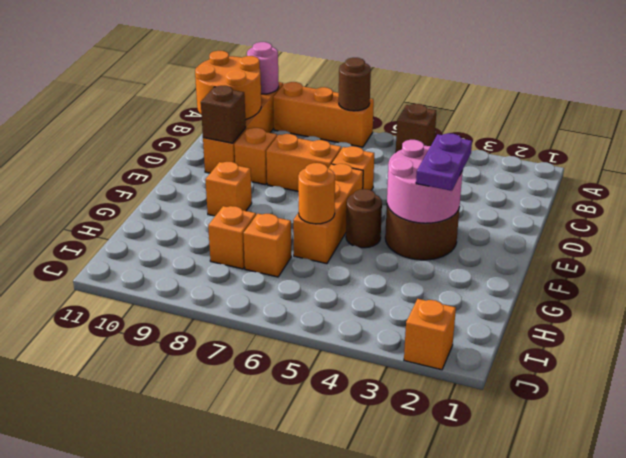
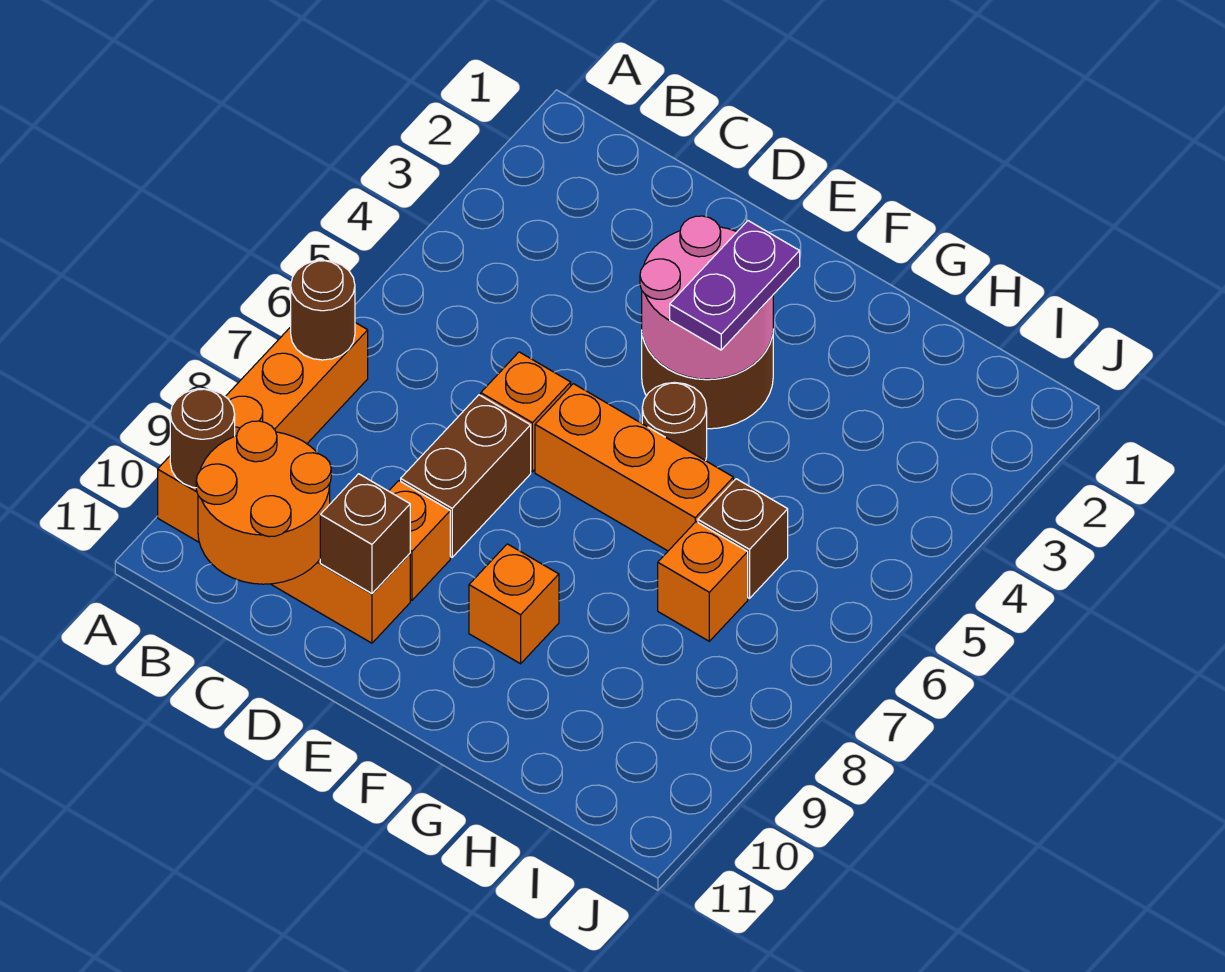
brown 1x1 brick [396,104,436,152] -> brown 1x1 brick moved to [698,479,788,598]
pink 1x1 round brick [247,42,279,94] -> brown 1x1 round brick [170,389,235,488]
orange 1x2 brick [266,134,341,191] -> brown 1x2 brick [401,395,531,557]
purple 1x2 plate [416,133,472,191] -> purple 1x2 plate turned to [670,221,800,350]
orange 1x1 round brick [298,163,335,224] -> none
orange 1x1 brick [208,206,256,269] -> none
orange 1x1 brick [404,299,456,370] -> none

